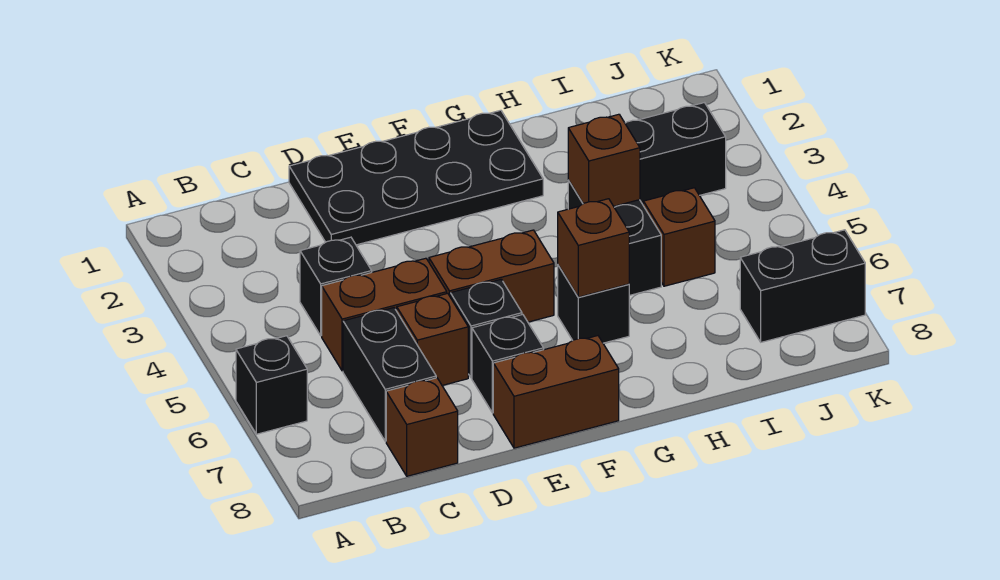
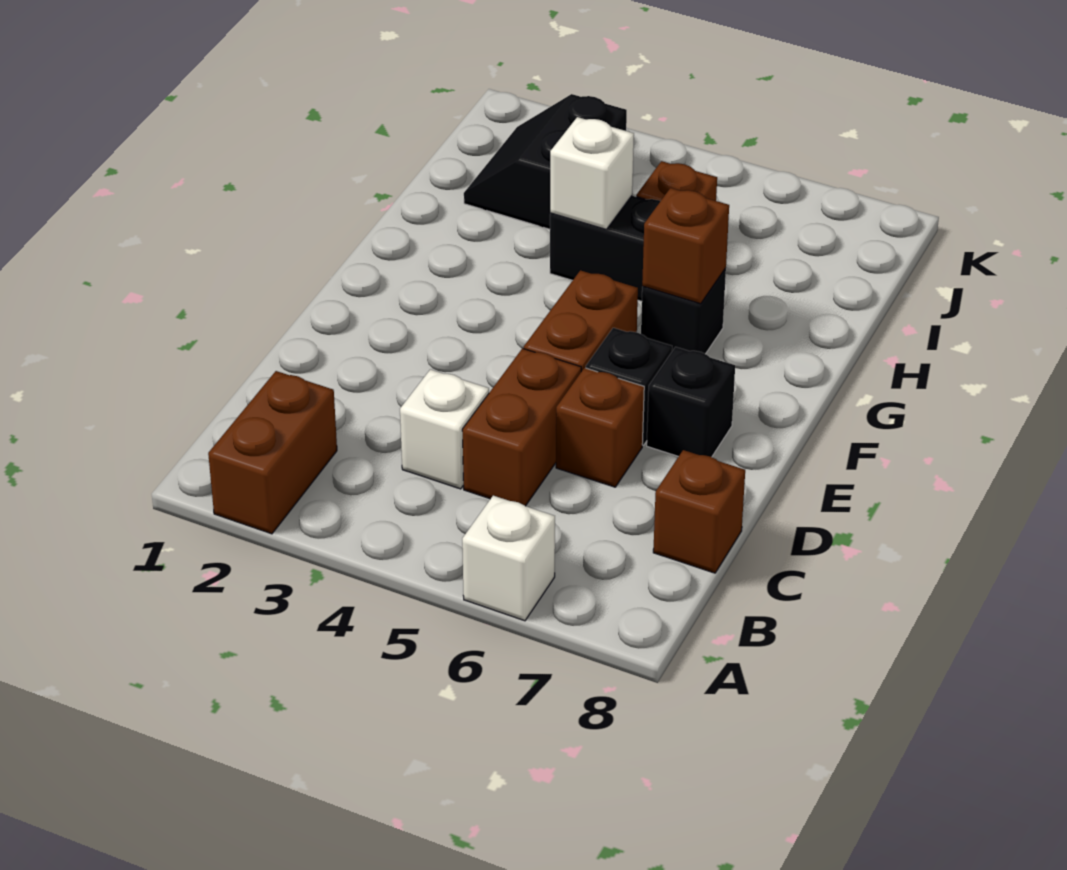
black 1x1 brick [236,336,307,434] -> white 1x1 brick [462,496,555,621]
black 1x1 brick [300,237,372,336] -> white 1x1 brick [400,369,489,489]
black 1x2 brick [343,308,436,441] -> none
black 2x4 plate [289,110,543,245] -> none
brown 1x2 brick [493,336,619,448] -> brown 1x2 brick moved to [208,371,337,534]
brown 1x1 brick [568,114,640,206] -> white 1x1 brick [550,117,634,230]
black 1x2 brick [740,230,865,342] -> none

